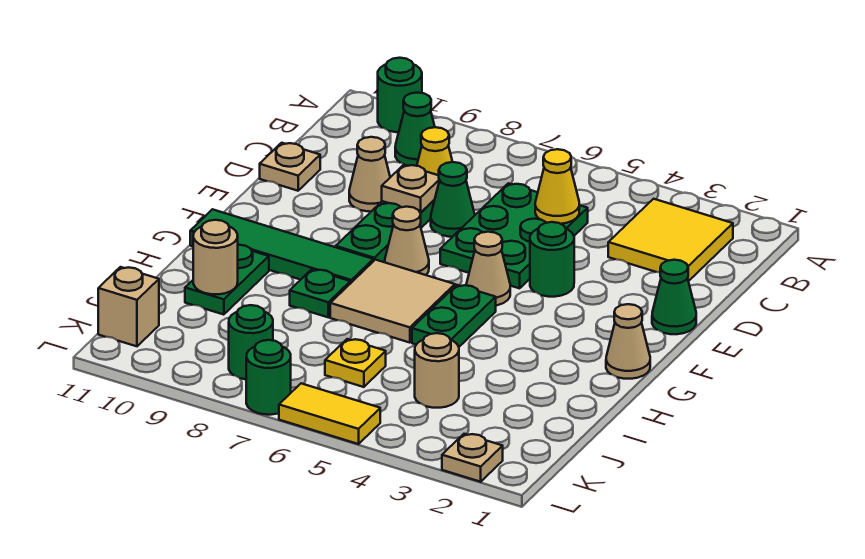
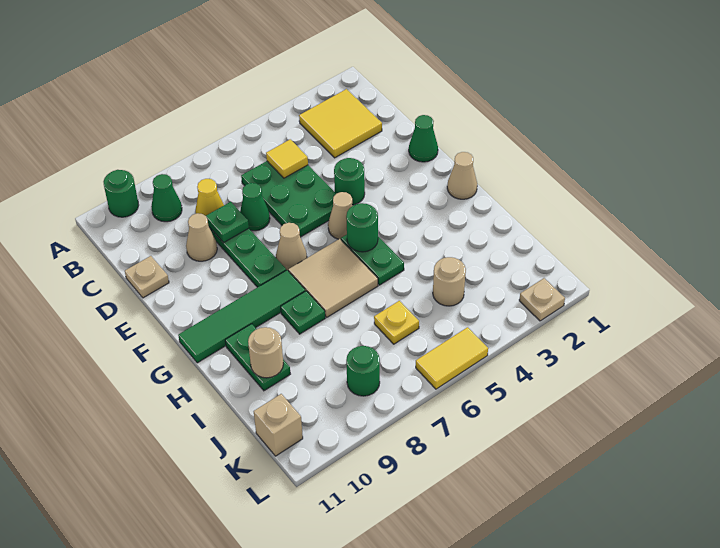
yellow 1x1 cone [535,149,579,224] -> yellow 1x1 tile [266,139,308,178]
tan 1x1 plate [382,165,440,213] -> green 1x1 plate [206,202,249,243]
green 1x1 round brick [246,340,291,415] -> green 1x1 round brick moved to [346,203,378,252]

